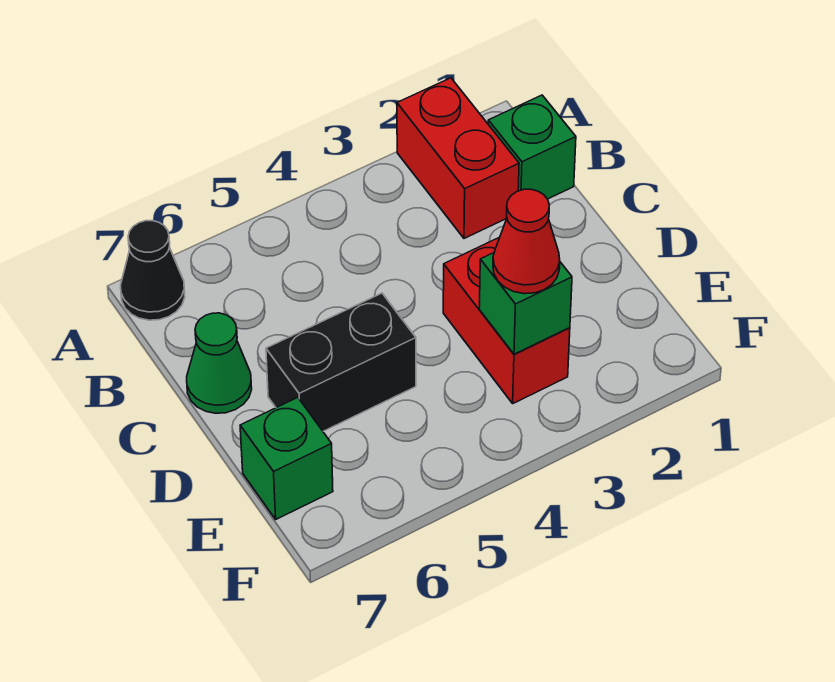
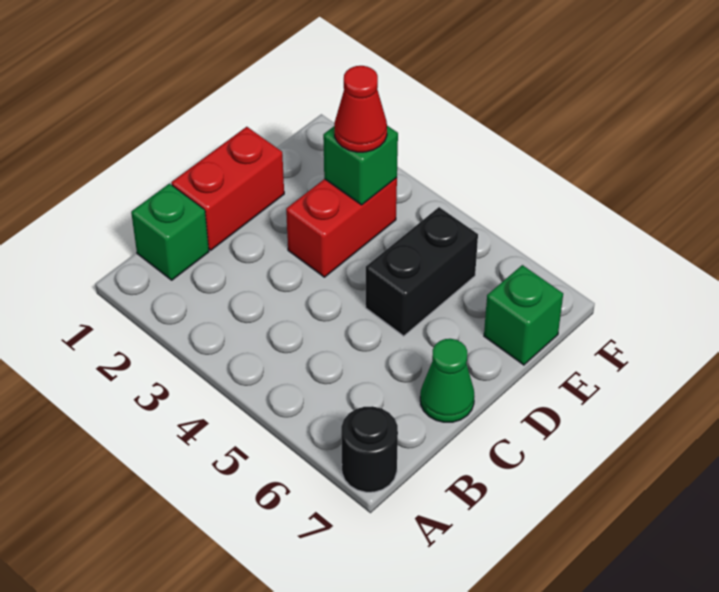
red 1x2 brick [397,78,519,238] -> red 1x2 brick moved to [171,127,284,250]
black 1x1 cone [121,221,185,320] -> black 1x1 round brick [341,406,398,492]
black 1x2 brick [266,293,416,431] -> black 1x2 brick turned to [366,207,478,336]

